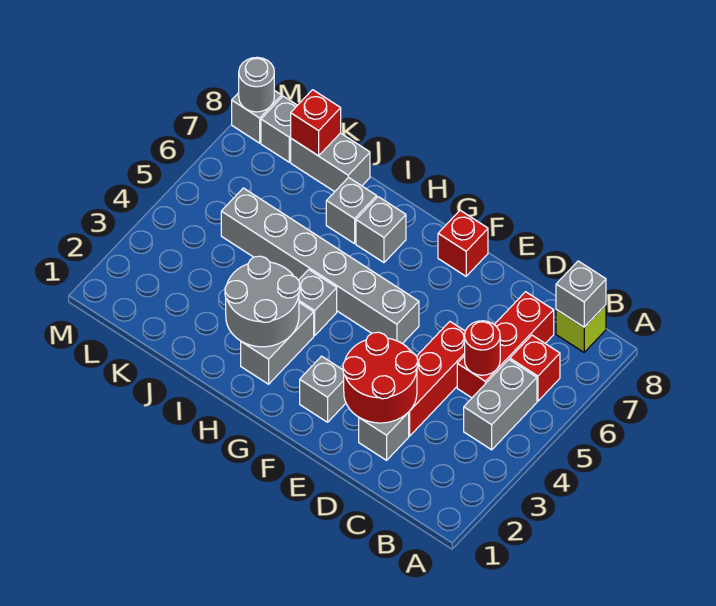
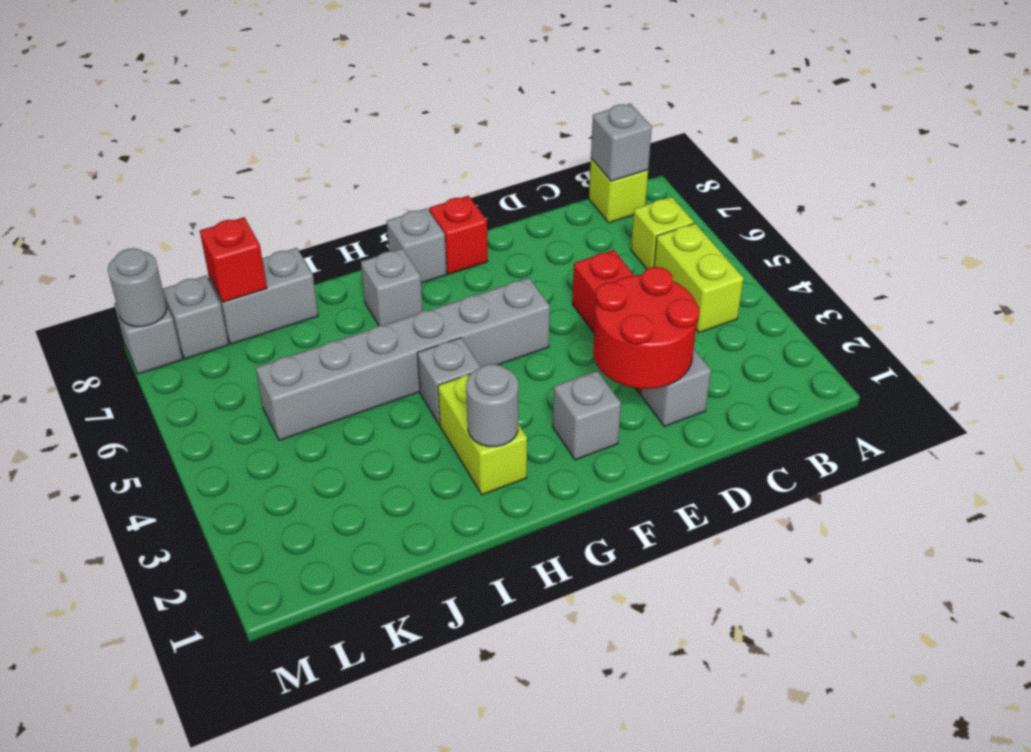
grey 1x2 brick [464,360,537,450] -> lime 1x2 brick [654,223,744,333]
red 1x1 brick [510,335,560,401] -> lime 1x1 brick [631,197,694,269]
red 1x3 brick [457,292,554,398] -> none
red 1x1 round brick [465,321,500,375] -> none
grey 1x2 brick [241,303,314,384] -> lime 1x2 brick [438,374,527,495]
grey 2x2 round brick [225,256,300,347] -> grey 1x1 round brick [466,364,518,447]
grey 1x1 brick [326,177,377,244] -> grey 1x1 brick moved to [387,208,447,283]

